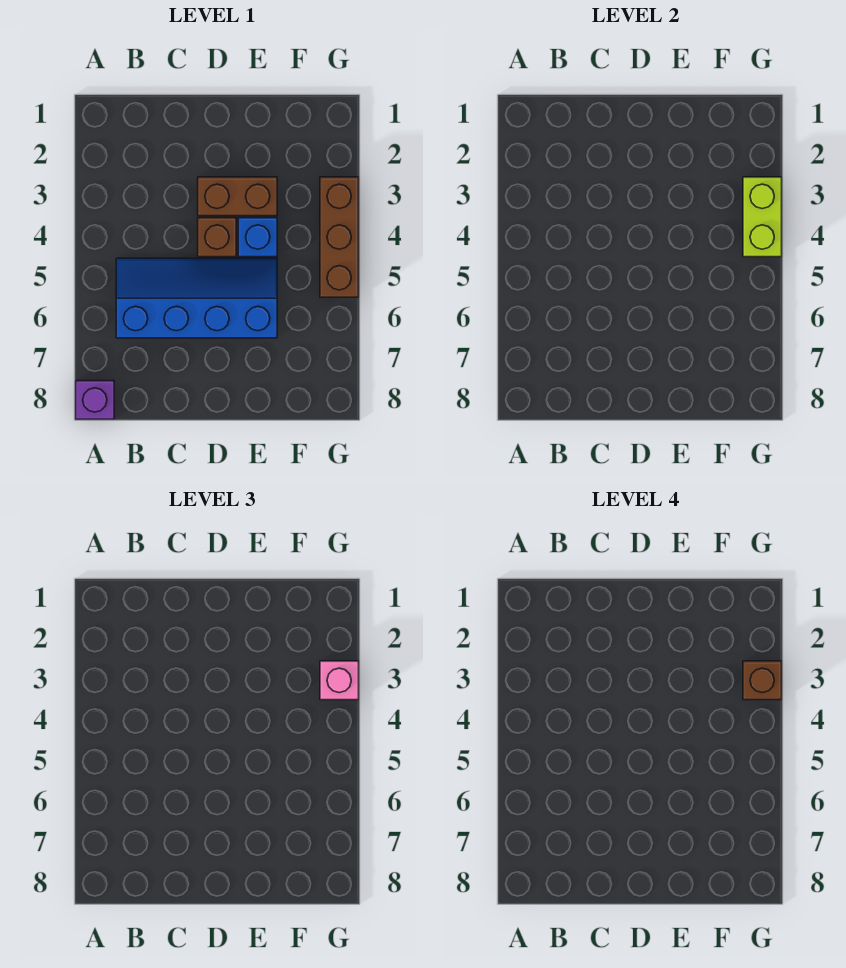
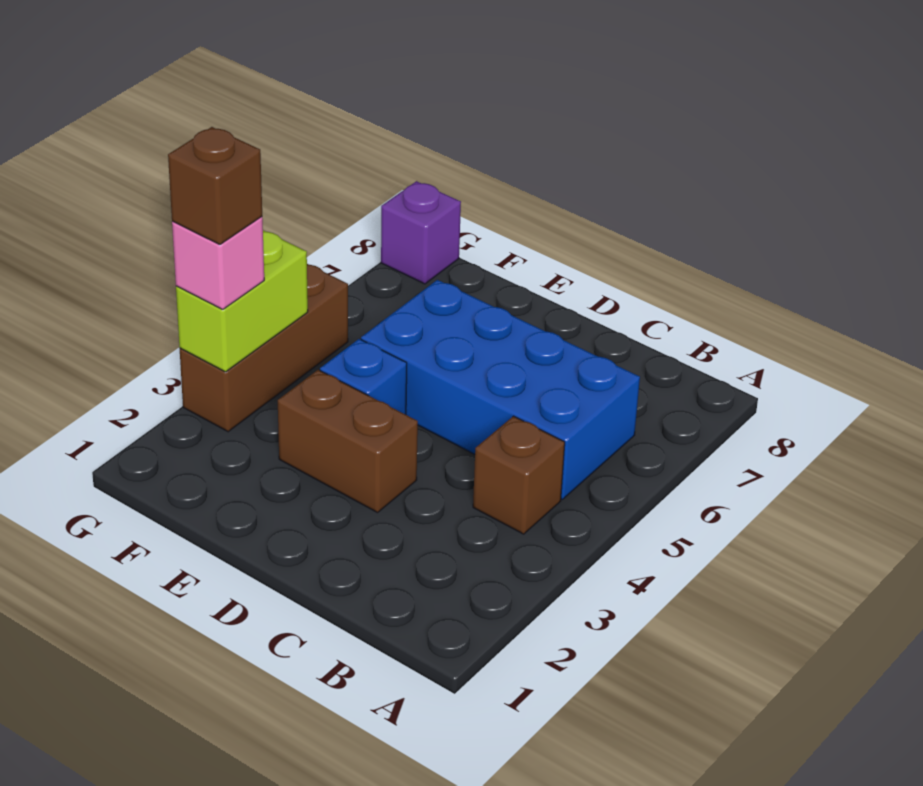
purple 1x1 brick [76,381,114,419] -> purple 1x1 brick moved to [381,181,461,284]
blue 2x4 slope [116,258,277,338] -> blue 2x4 brick [361,280,640,499]
brown 1x1 brick [198,218,236,257] -> brown 1x1 brick moved to [473,416,565,534]

